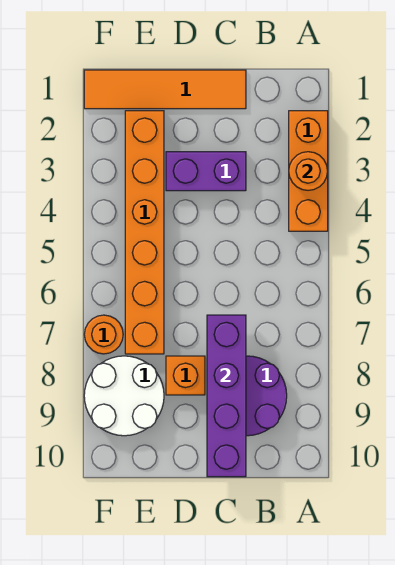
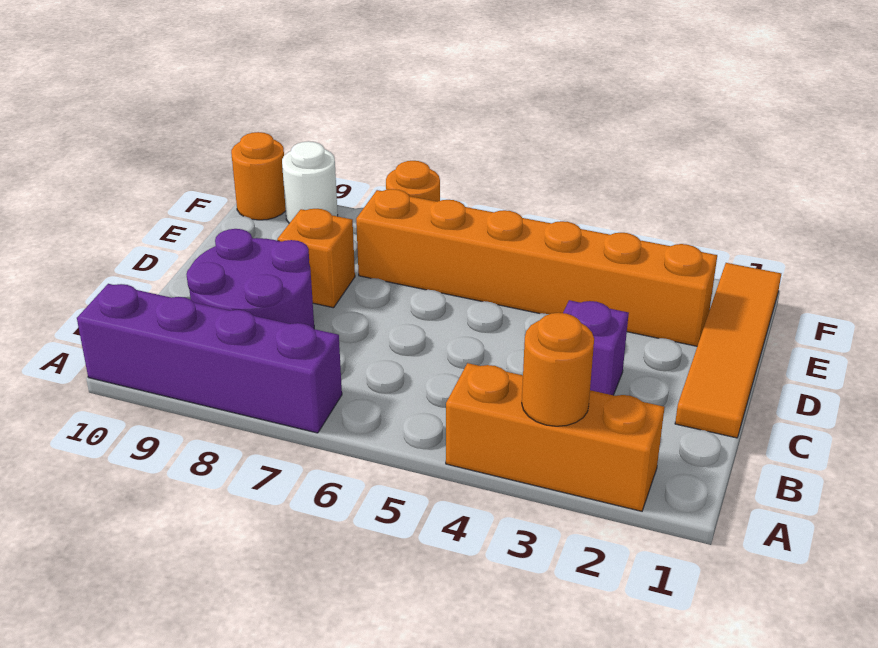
purple 1x2 brick [166,152,246,191] -> purple 1x1 brick [563,300,629,395]
purple 1x4 brick [207,315,246,477] -> purple 1x4 brick moved to [77,284,342,433]
white 2x2 round brick [84,356,164,436] -> white 1x1 round brick [282,141,338,223]
none -> orange 1x1 round brick [231,132,286,220]

